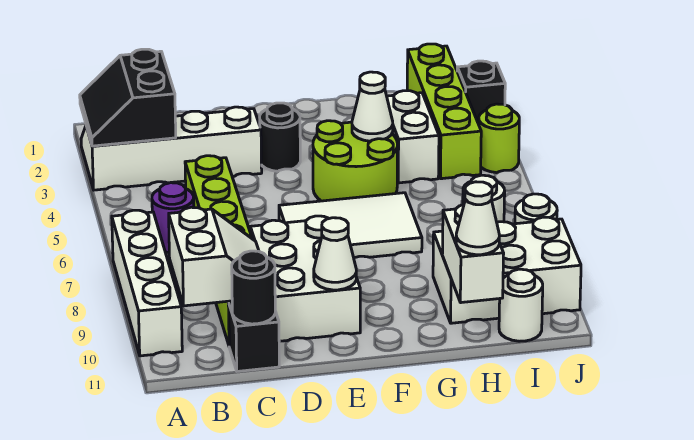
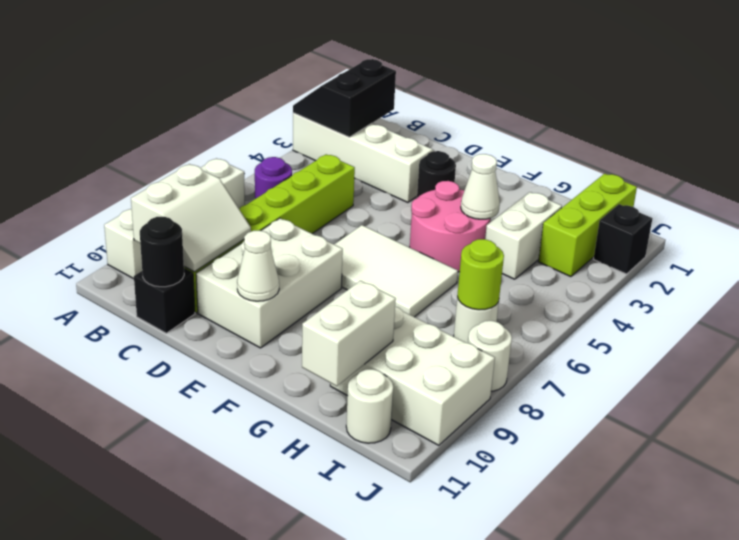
lime 2x2 round brick [313,121,397,201] -> pink 2x2 round brick [410,181,491,272]
white 1x1 cone [456,182,499,255] -> none
lime 1x4 brick [407,44,481,179] -> lime 1x3 brick [538,174,637,277]
lime 1x1 round brick [479,104,519,173] -> lime 1x1 round brick moved to [457,239,504,310]

